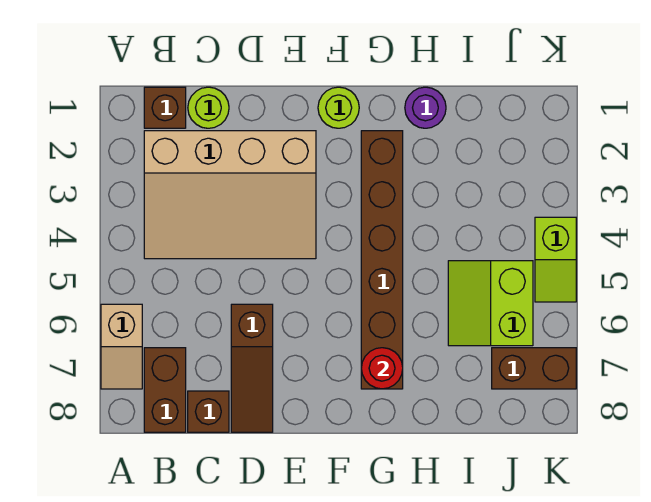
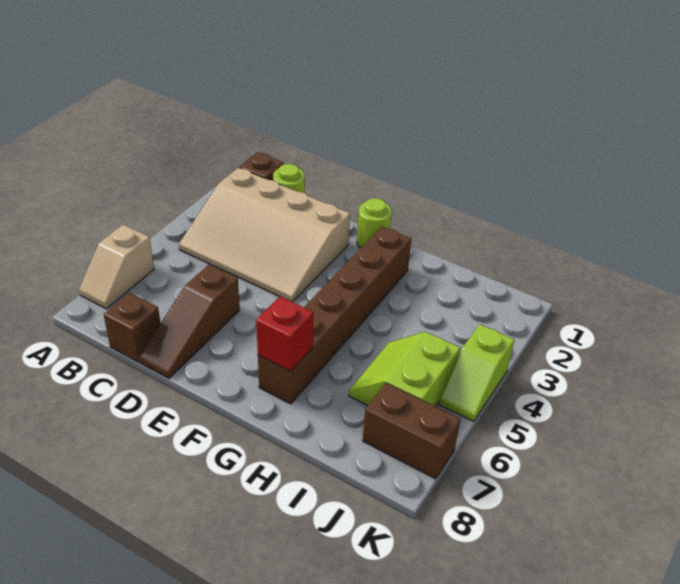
brown 1x2 brick [144,348,186,432] -> none
red 1x1 round brick [361,348,403,389] -> red 1x1 brick [256,297,313,371]
purple 1x1 round brick [405,87,446,128] -> none

